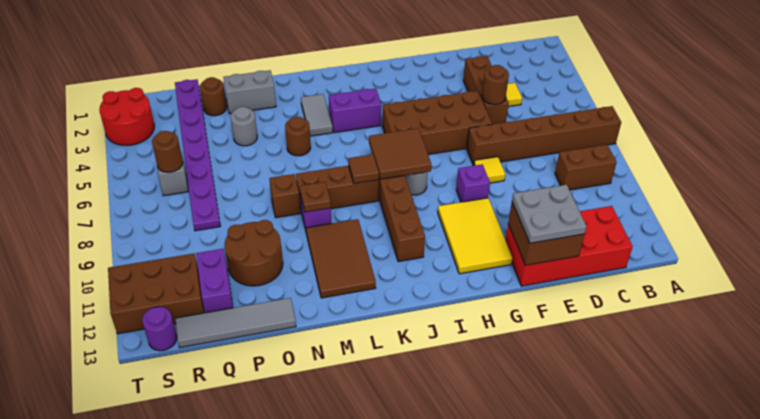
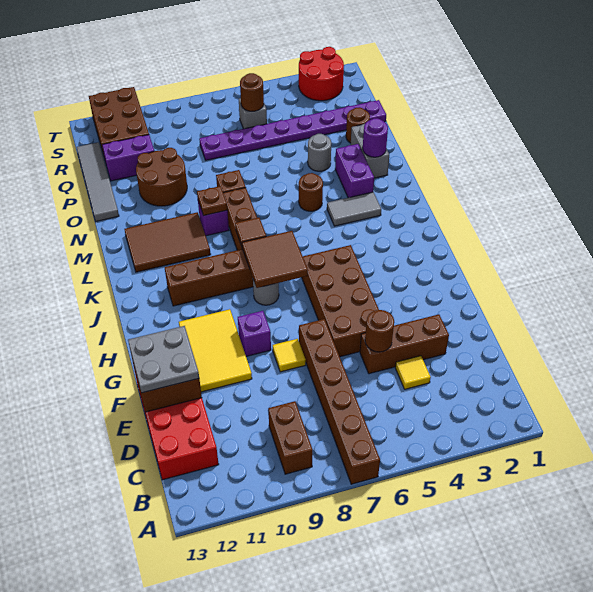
yellow 2x3 tile [438,198,512,274] -> yellow 2x3 tile turned to [179,309,252,392]
purple 1x2 brick [329,89,381,133] -> purple 1x2 brick moved to [335,144,374,198]
purple 1x1 round brick [142,307,177,351] -> purple 1x1 round brick moved to [363,118,388,157]

